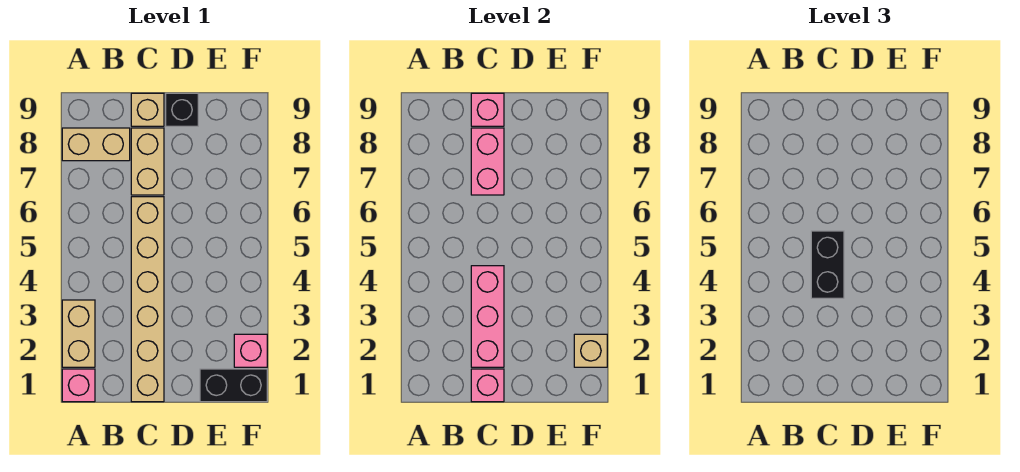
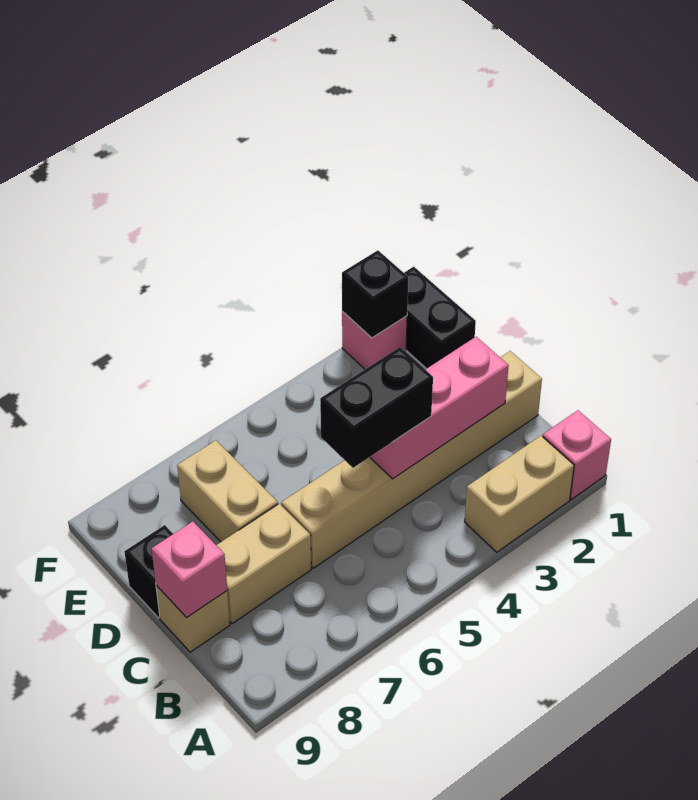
tan 1x2 brick [62,128,130,161] -> tan 1x2 brick moved to [177,440,278,542]
pink 1x1 brick [471,369,504,402] -> none
pink 1x2 brick [471,128,504,195] -> none
tan 1x1 brick [574,334,607,367] -> black 1x1 brick [342,250,408,338]

